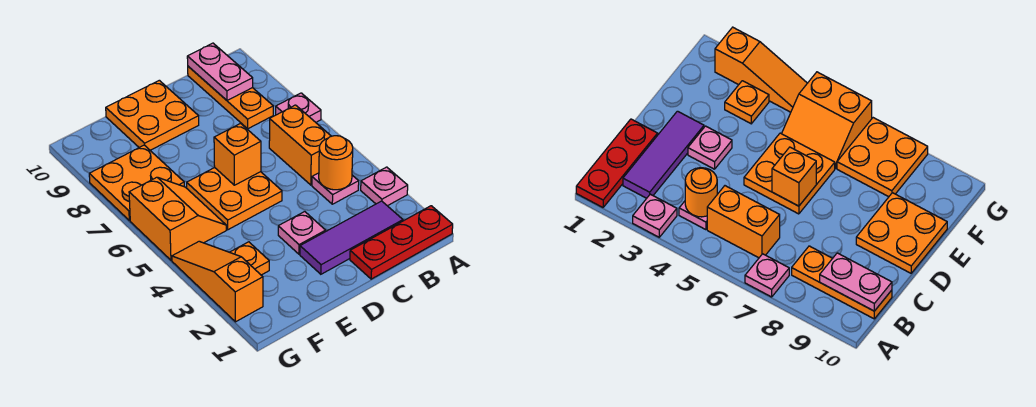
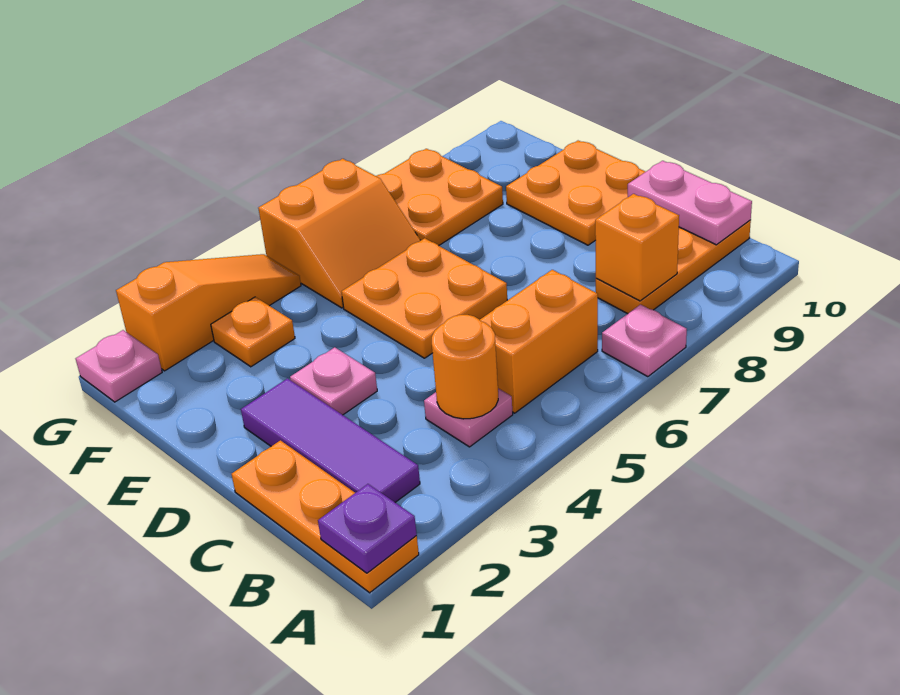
red 1x3 plate [350,206,453,279] -> orange 1x3 plate [232,440,419,593]
none -> purple 1x1 plate [318,484,417,573]
pink 1x1 plate [361,167,408,206] -> pink 1x1 plate moved to [76,330,162,402]
pink 1x2 plate [187,43,253,100] -> pink 1x2 plate turned to [628,161,752,245]
orange 1x1 brick [214,124,261,185] -> orange 1x1 brick moved to [595,194,679,301]

